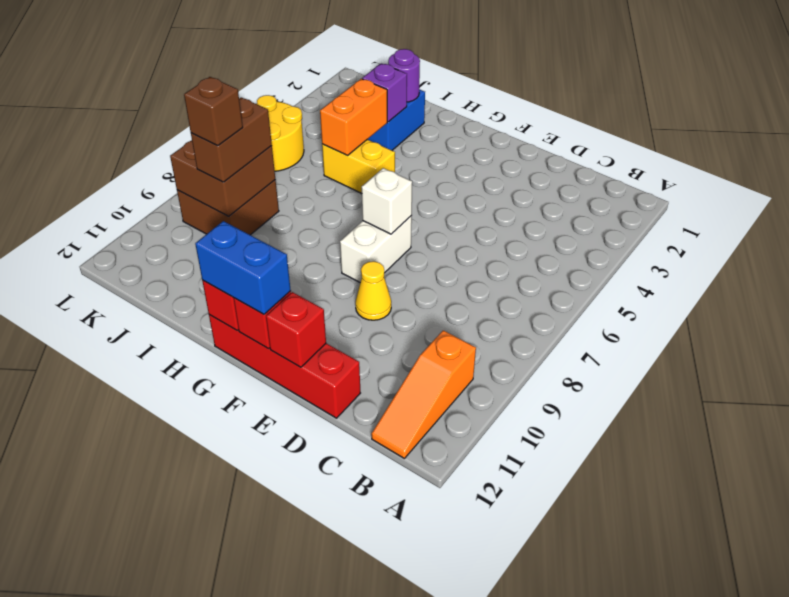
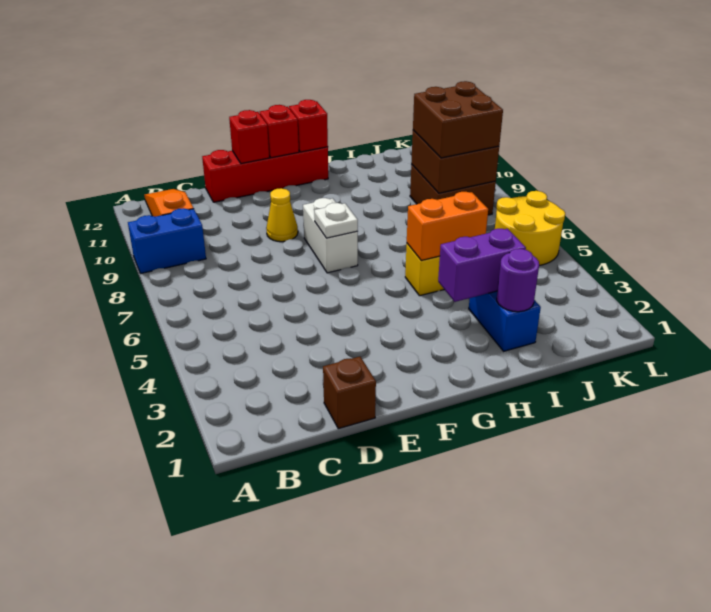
white 1x1 brick [362,168,412,234] -> white 1x1 plate [314,203,358,238]
blue 1x2 brick [195,221,291,314] -> blue 1x2 brick moved to [128,208,206,273]
purple 1x1 brick [362,63,407,122] -> purple 1x2 brick [438,229,526,302]
orange 1x2 brick [320,79,387,155] -> orange 1x2 brick turned to [407,192,488,261]
brown 1x2 brick [191,97,272,182] -> brown 2x2 brick [413,81,503,158]
brown 1x1 brick [184,77,243,146] -> brown 1x1 brick moved to [323,357,376,429]

